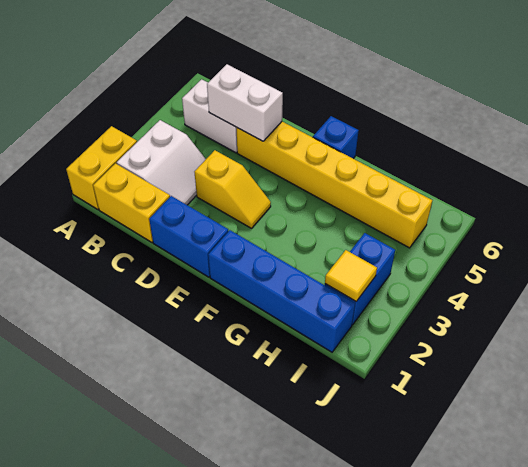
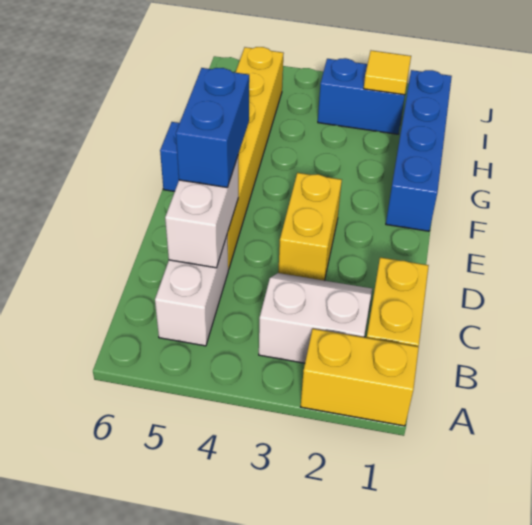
blue 1x2 brick [149,196,228,277] -> blue 1x2 brick moved to [176,68,249,187]
yellow 1x2 slope [195,150,271,228] -> yellow 1x2 brick [278,173,342,281]

